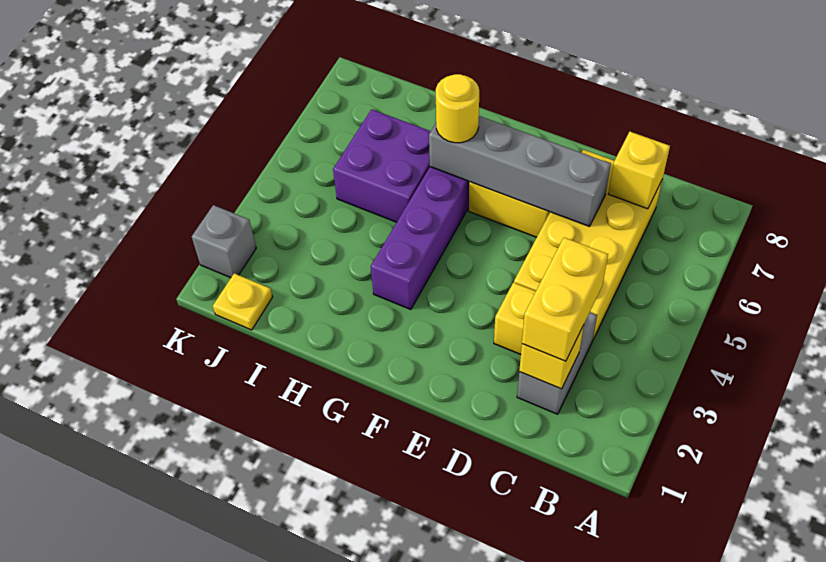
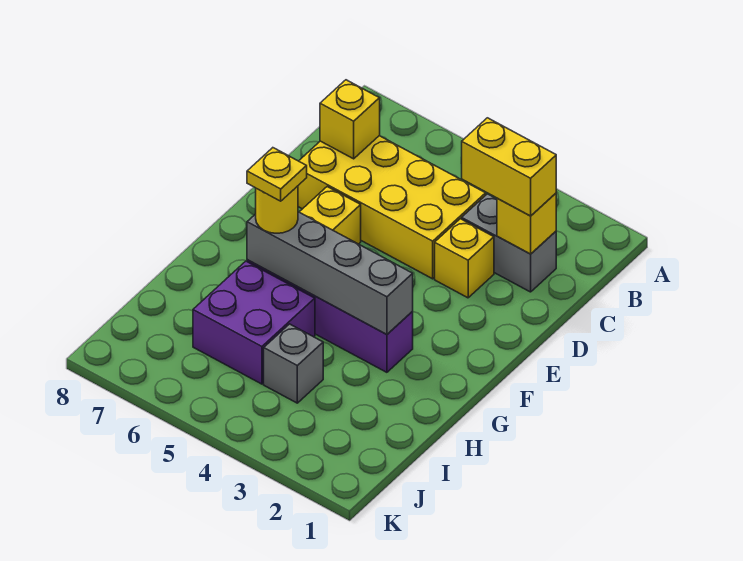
grey 1x4 brick [429,116,611,227] -> grey 1x4 brick turned to [247,212,413,335]
yellow 1x1 plate [213,273,272,330] -> yellow 1x1 plate moved to [247,148,307,201]
grey 1x1 brick [192,205,256,278] -> grey 1x1 brick moved to [264,324,323,403]

